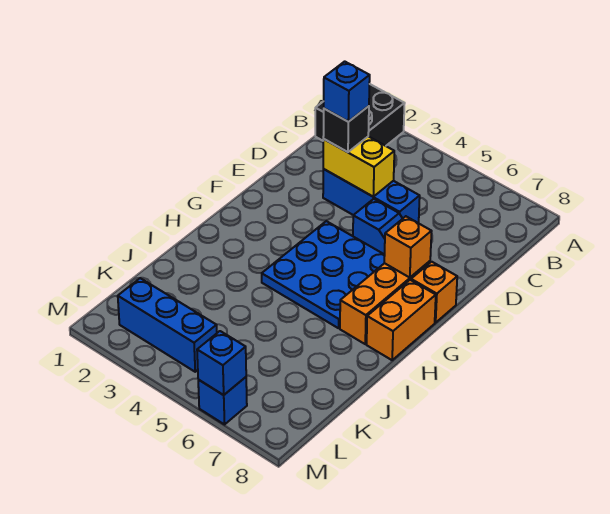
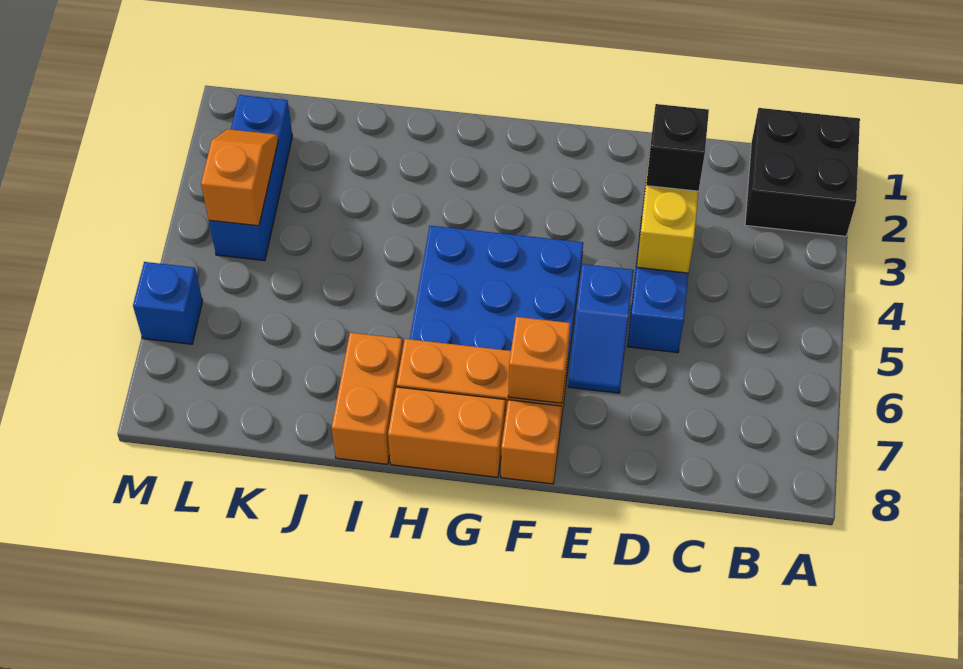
blue 1x1 brick [324,61,370,122] -> none
none -> orange 1x2 brick [332,333,403,464]
none -> orange 1x2 slope [201,129,278,226]
blue 1x1 brick [197,331,246,395] -> none

